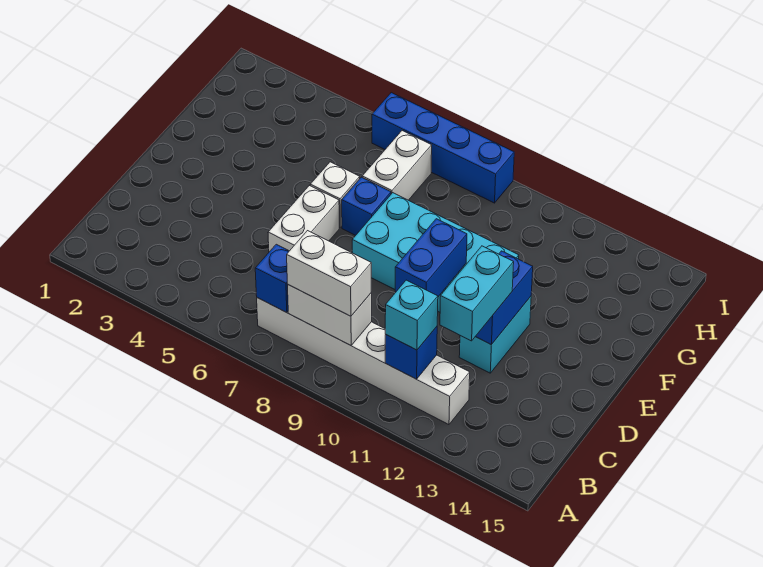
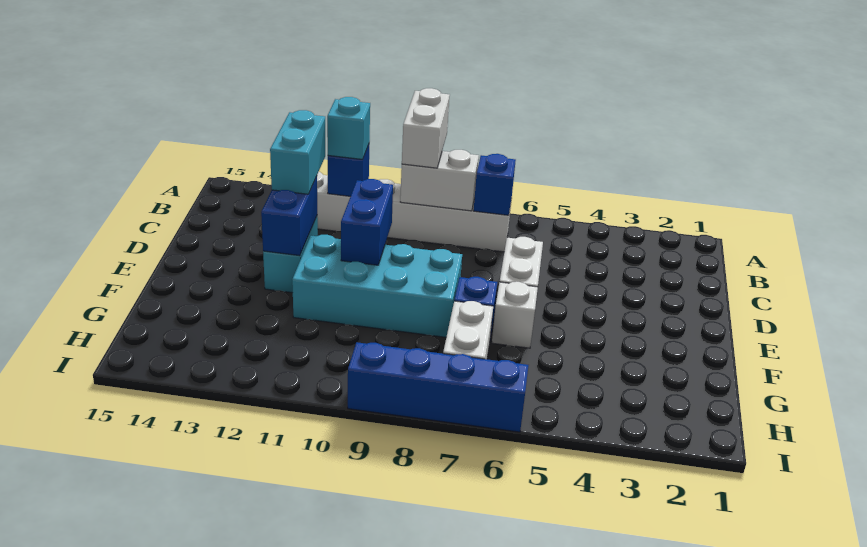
white 1x2 brick [287,231,371,316] -> white 1x2 brick turned to [402,88,450,168]

